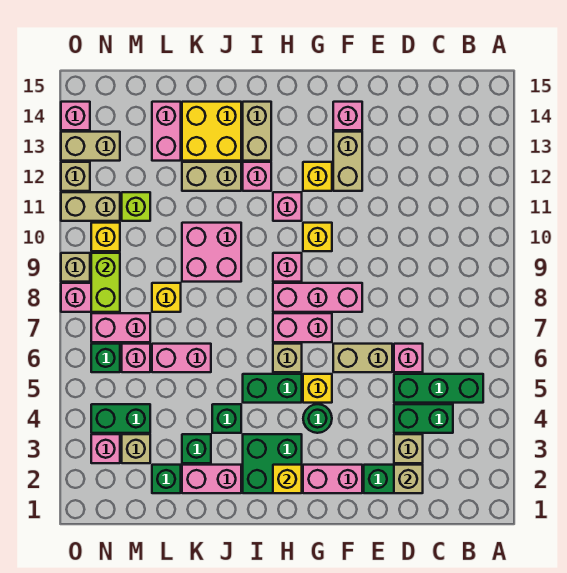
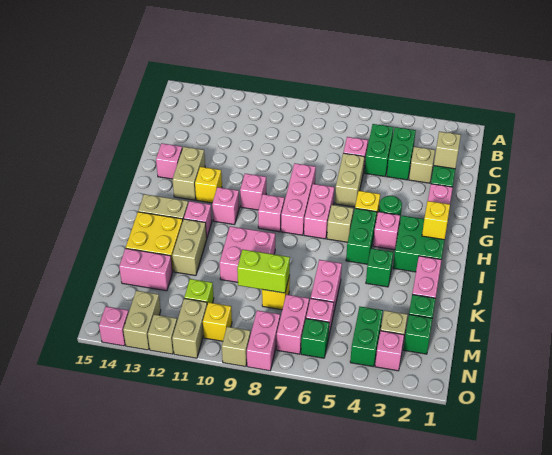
green 1x3 brick [394,374,483,403] -> green 1x2 brick [364,124,394,176]
tan 1x2 brick [333,132,362,191] -> tan 1x2 brick turned to [172,147,205,200]
yellow 1x1 brick [303,223,332,251] -> pink 1x1 brick [240,174,266,210]
none -> pink 1x1 brick [373,212,400,250]
green 1x1 brick [182,434,211,463] -> green 1x1 brick moved to [404,314,433,354]
lime 1x2 brick [91,253,120,312] -> lime 1x2 brick moved to [237,250,290,293]

